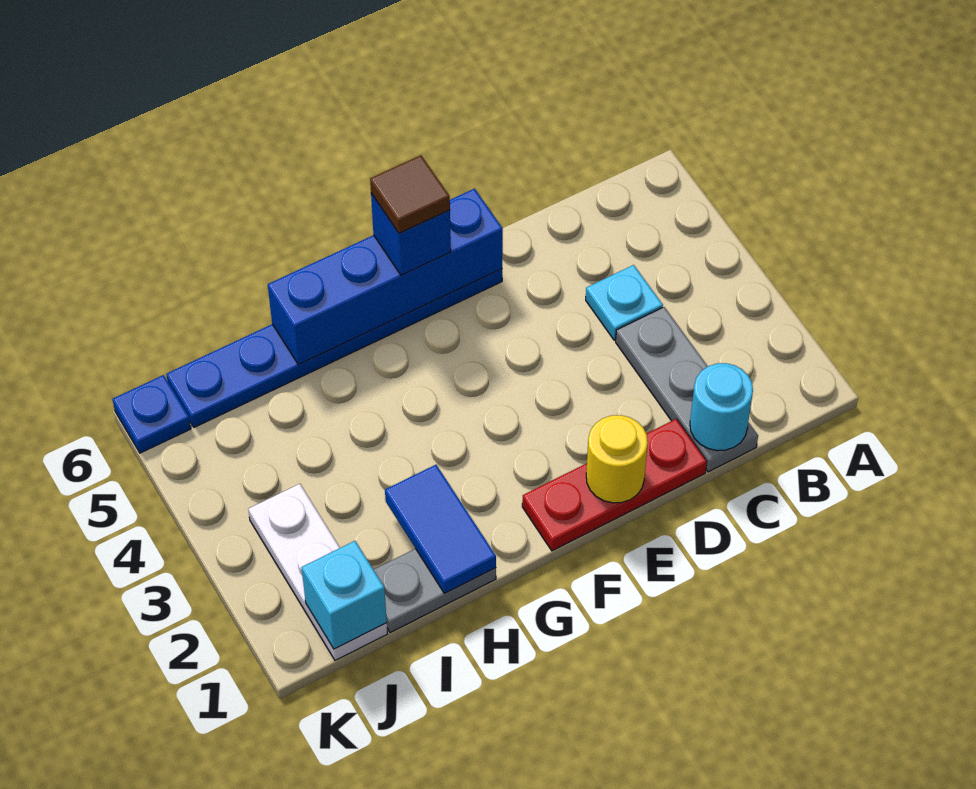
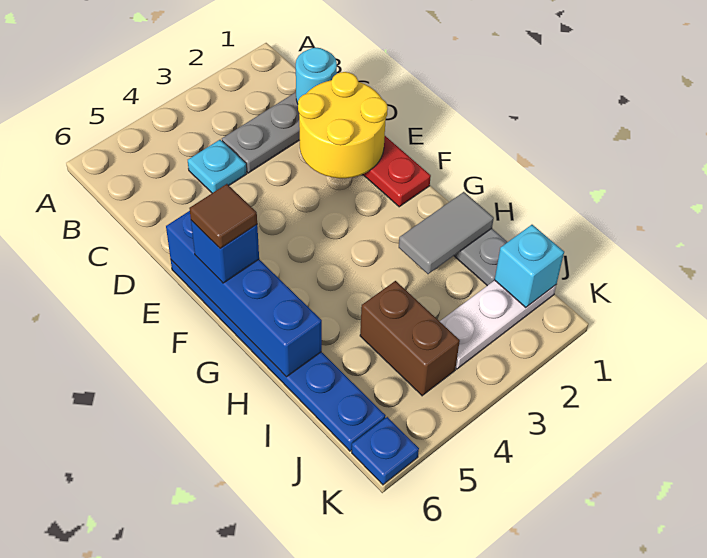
yellow 1x1 round brick [586,415,648,503] -> yellow 2x2 round brick [298,72,388,178]
blue 1x2 tile [385,465,496,593] -> grey 1x2 tile [399,192,494,274]
none -> brown 1x2 brick [360,281,460,396]

